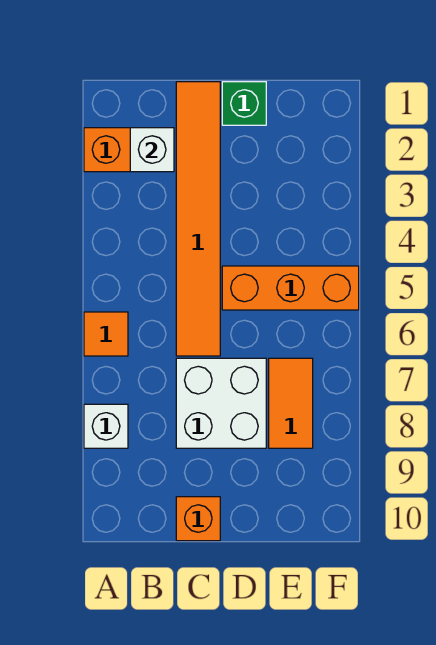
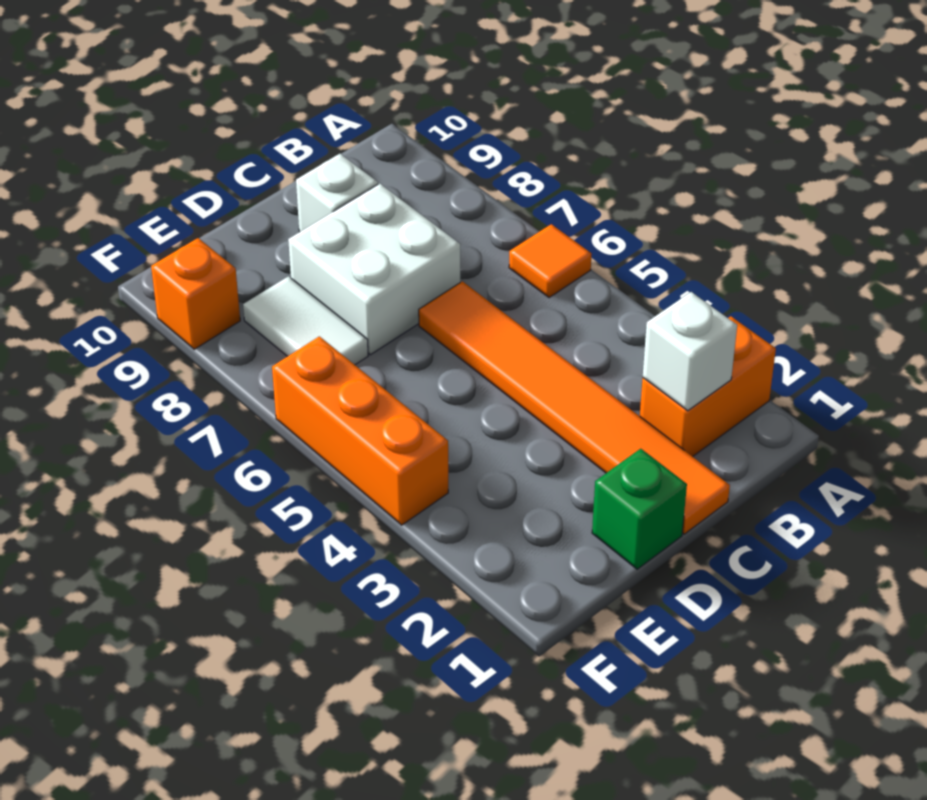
white 1x1 brick [84,404,128,448] -> white 1x1 brick moved to [296,154,378,232]
orange 1x1 brick [176,497,220,541] -> orange 1x1 brick moved to [151,238,240,349]
orange 1x3 brick [222,266,359,310] -> orange 1x3 brick turned to [272,336,448,525]
orange 1x2 tile [269,358,313,448] -> white 1x2 tile [243,276,368,365]

